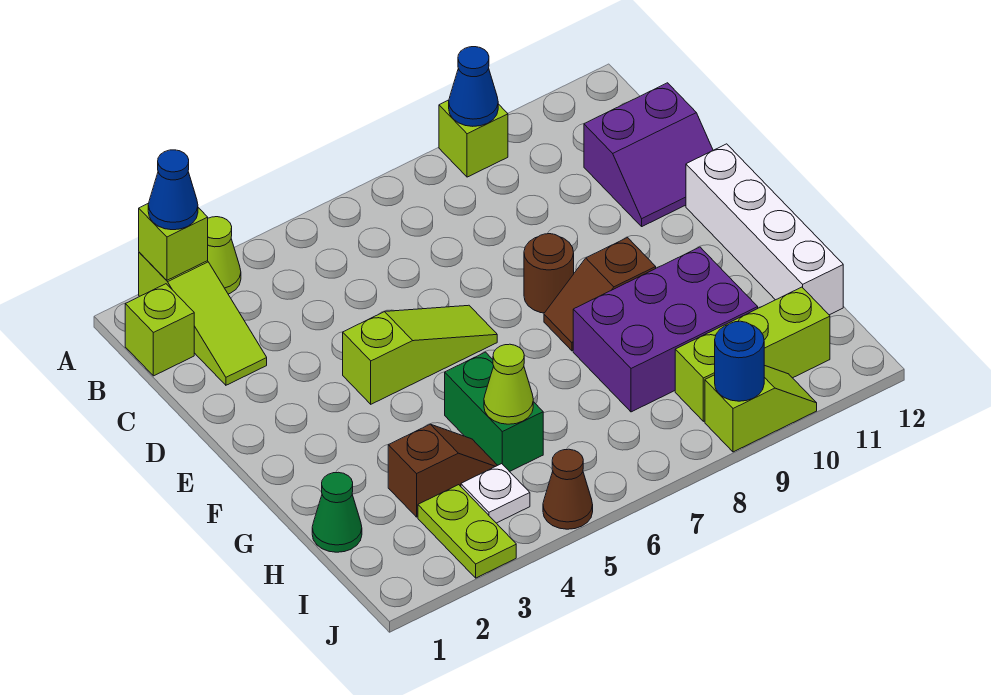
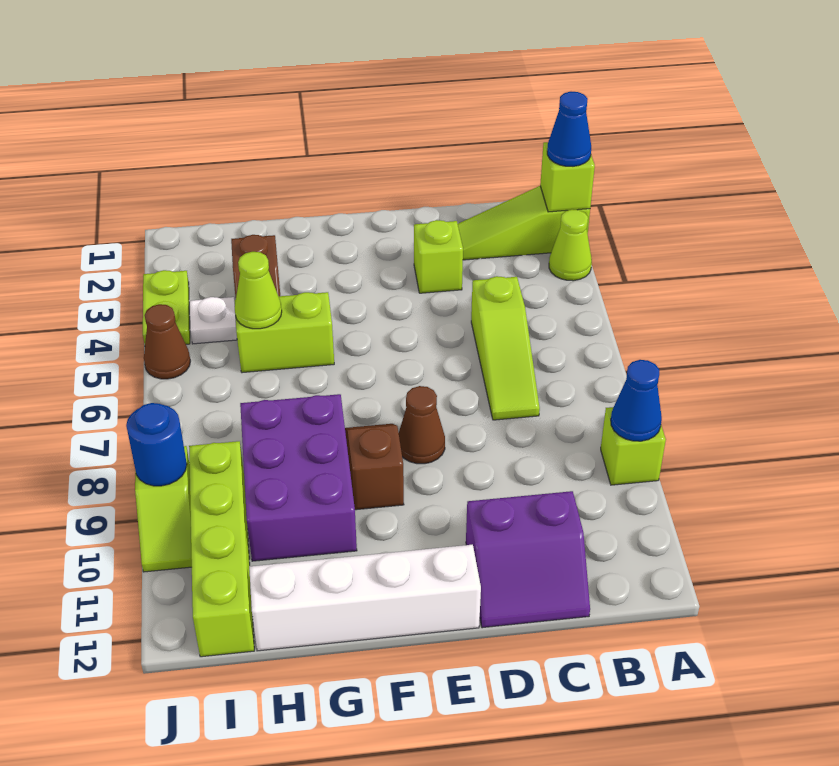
lime 1x1 brick [125,284,194,376] -> lime 1x1 brick moved to [414,220,463,293]
purple 2x2 slope [584,83,713,226] -> purple 2x2 slope turned to [466,491,590,628]
lime 1x3 slope [343,305,497,404] -> lime 1x3 slope moved to [471,276,540,420]
brown 1x1 round brick [524,234,574,313] -> brown 1x1 cone [399,386,445,464]
green 1x2 brick [445,352,543,472] -> lime 1x2 brick [234,292,334,373]
green 1x1 cone [312,472,362,552] -> none
lime 1x2 plate [418,485,516,578] -> lime 1x2 plate turned to [143,270,190,345]
lime 1x3 brick [675,287,830,421] -> lime 1x4 brick [189,441,254,657]

